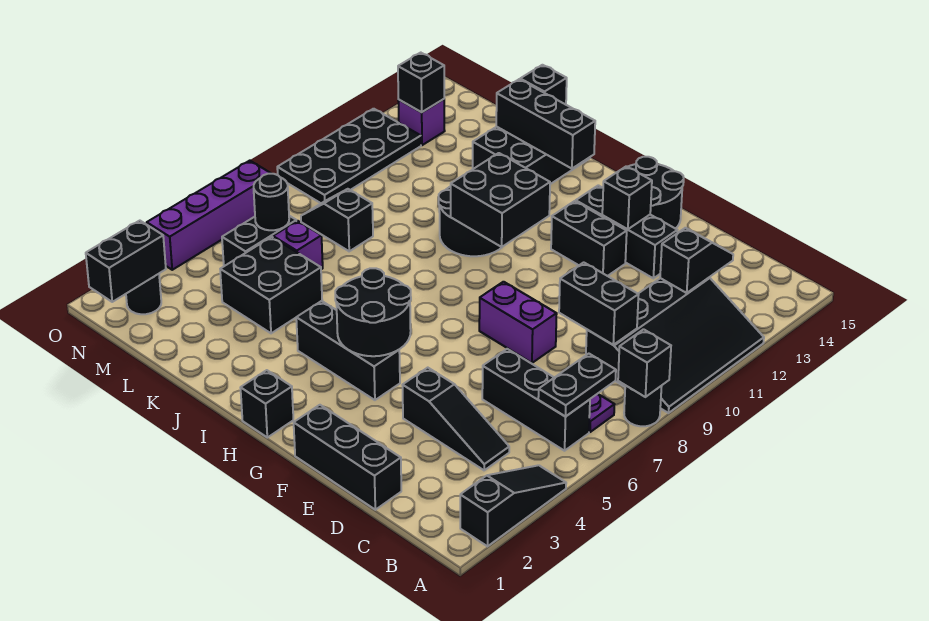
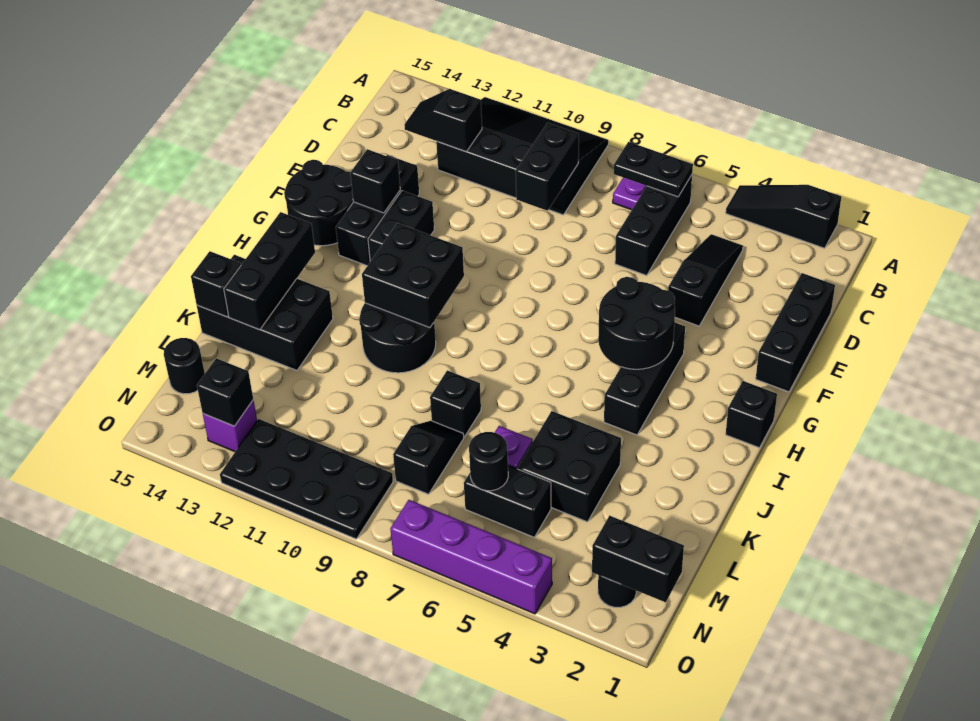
black 1x1 round brick [624,385,662,426] -> black 1x1 round brick moved to [164,338,205,394]
black 1x1 brick [618,329,671,397] -> black 1x1 brick moved to [430,370,481,437]
purple 1x2 brick [479,282,557,363] -> none
black 1x2 slope [301,189,373,251] -> black 1x2 slope turned to [393,421,464,494]

